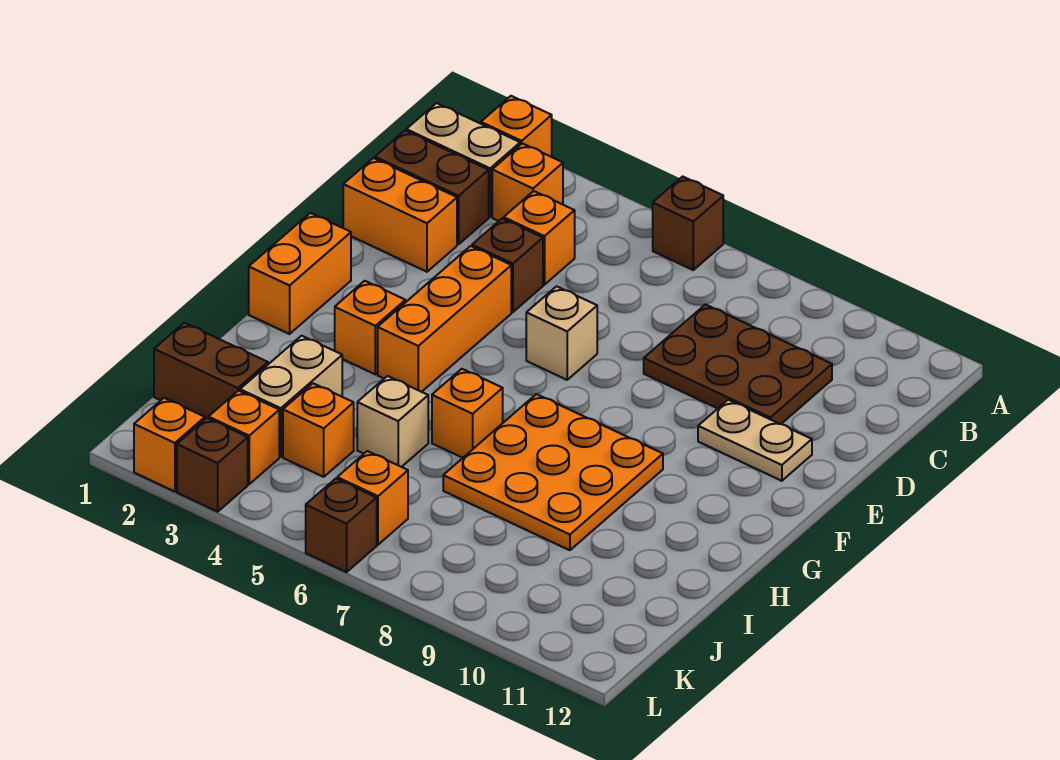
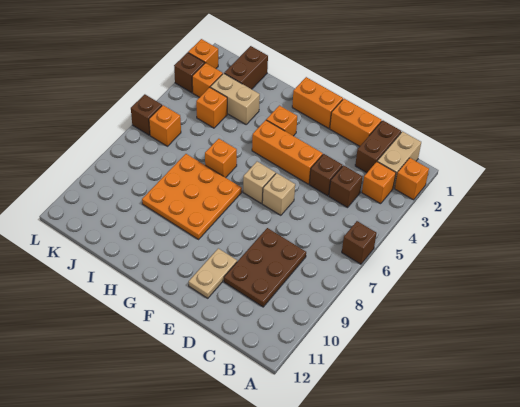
orange 1x1 brick [504,191,575,285] -> brown 1x1 brick [329,165,362,208]
orange 1x2 brick [343,158,457,272] -> orange 1x2 brick turned to [330,99,382,146]
tan 1x1 brick [357,376,428,467] -> tan 1x1 brick moved to [243,162,276,203]

